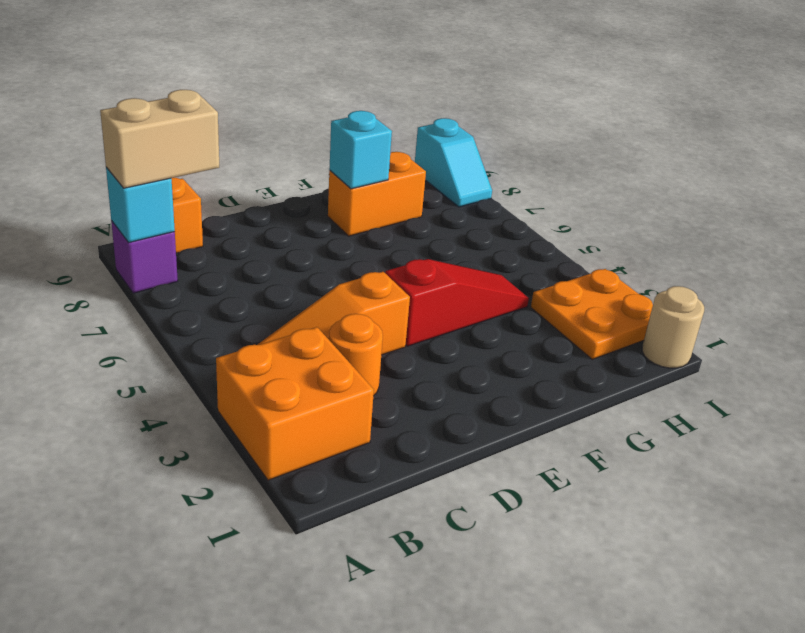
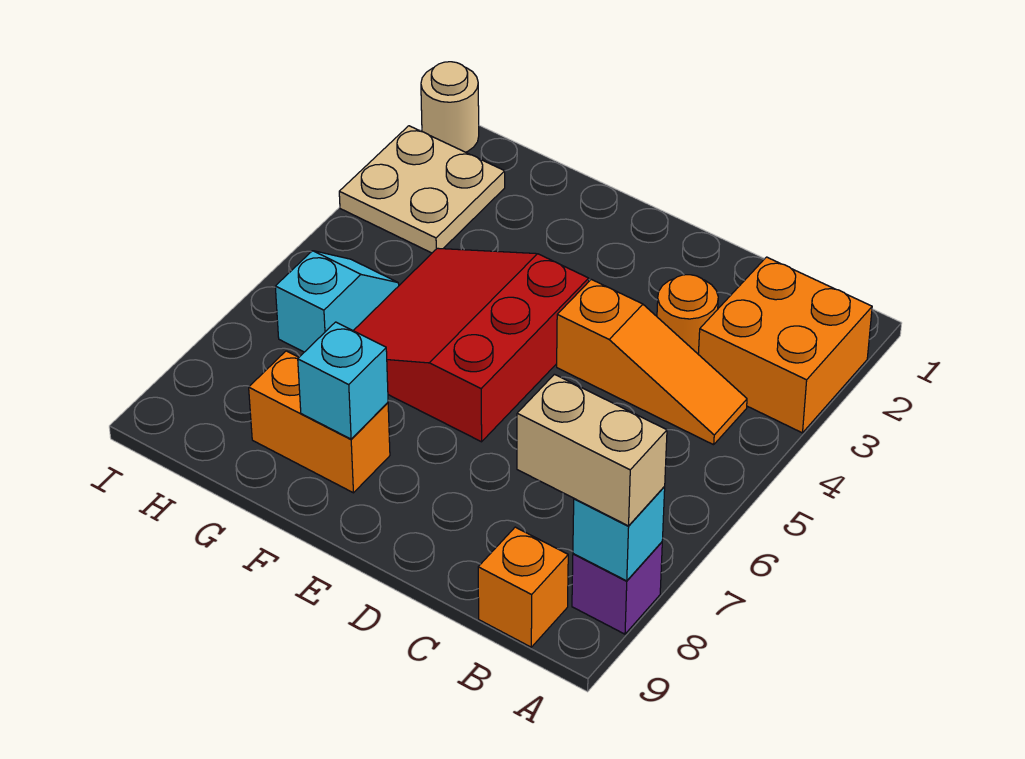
red 1x3 slope [385,259,529,346] -> red 3x3 slope [353,248,589,442]
orange 2x2 plate [531,269,653,359] -> tan 2x2 plate [339,126,505,253]
cyan 1x2 slope [415,118,492,207] -> cyan 1x2 slope moved to [275,251,399,352]

